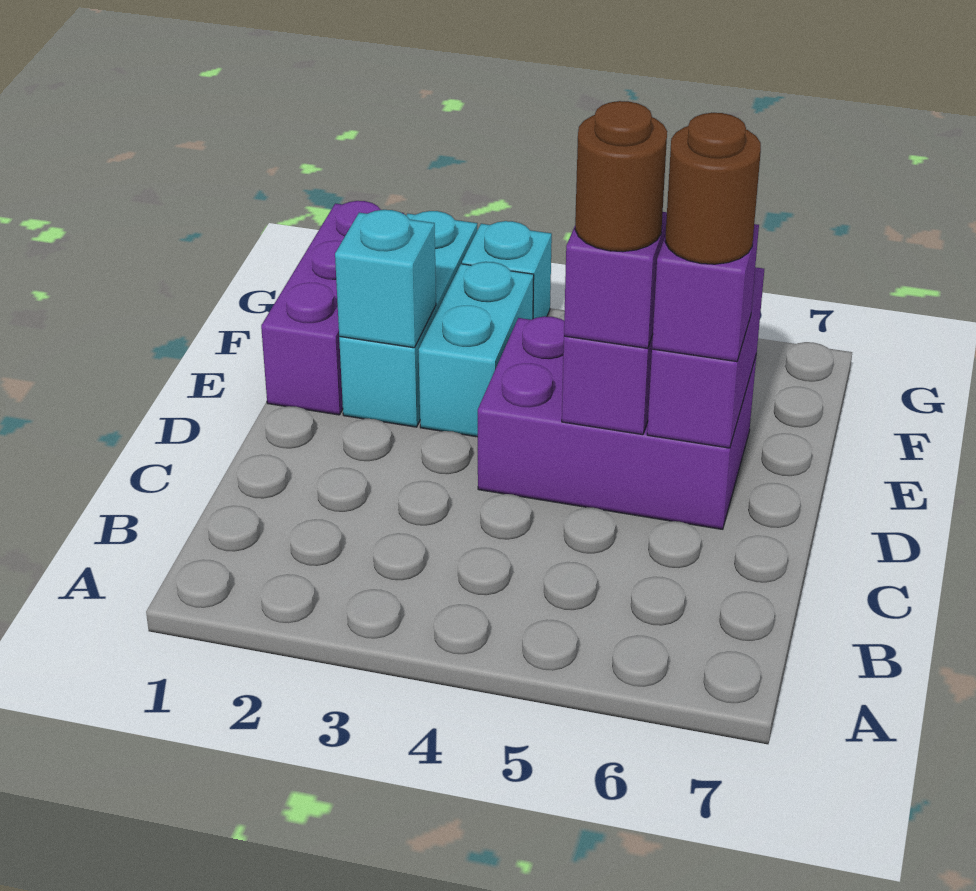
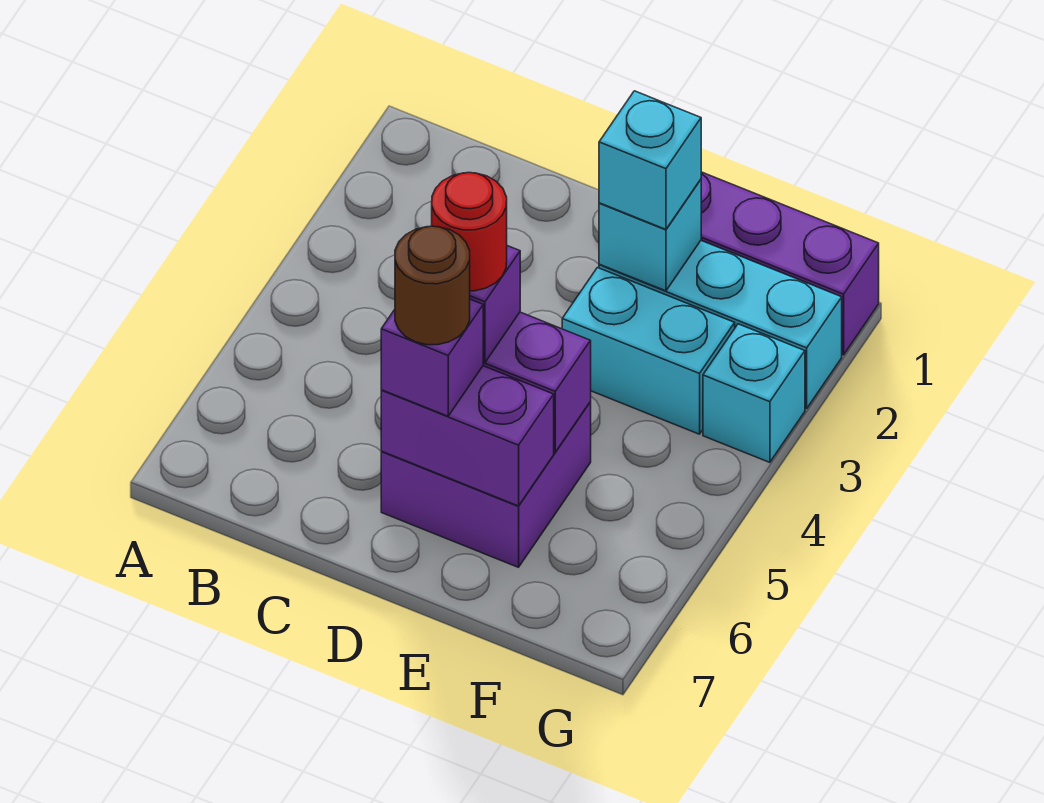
purple 2x3 brick [478,316,757,529] -> purple 2x2 brick [381,402,591,567]
brown 1x1 round brick [575,101,667,252] -> red 1x1 round brick [432,172,507,291]
none -> cyan 1x1 brick [599,91,701,229]

